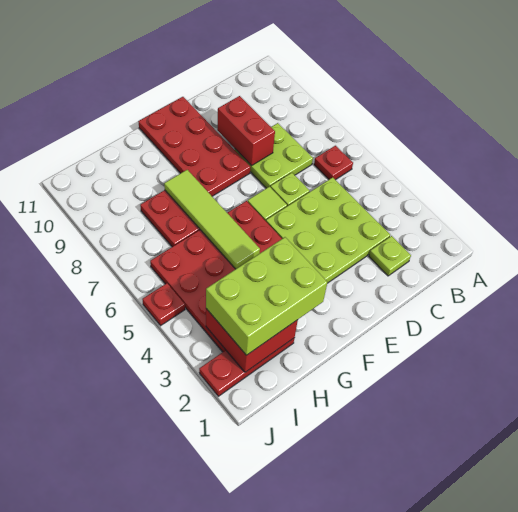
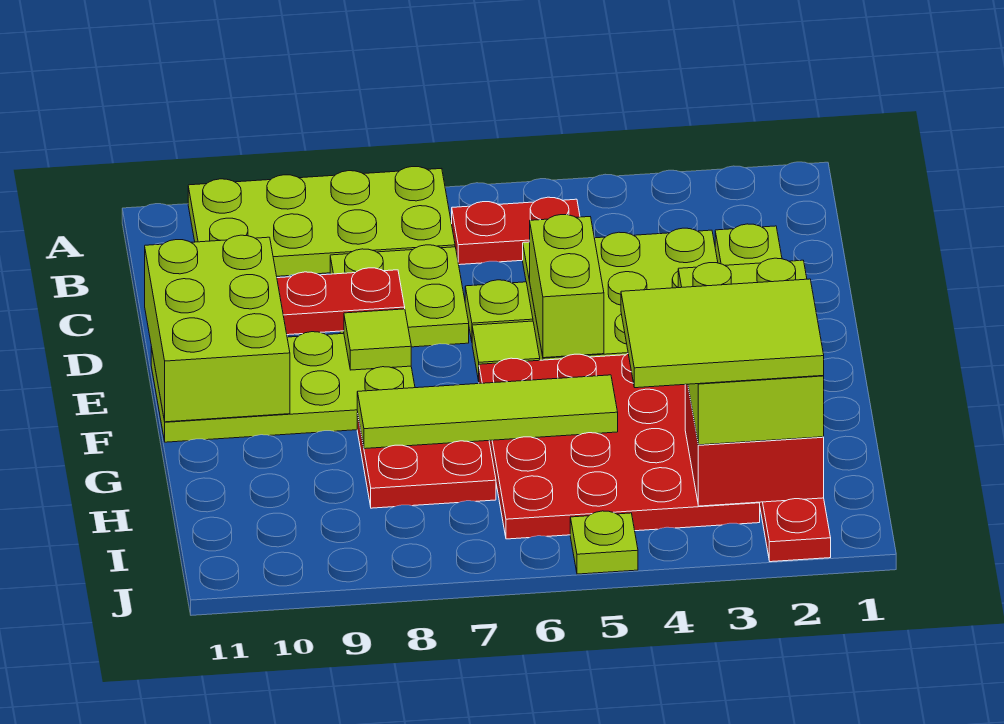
none -> lime 2x4 plate [188,167,455,276]
red 1x1 plate [314,146,353,180] -> red 1x2 plate [452,197,580,265]
none -> lime 1x2 brick [530,215,604,358]
red 1x2 brick [217,96,275,166] -> red 1x2 plate [277,268,405,335]
none -> lime 2x3 brick [145,235,290,422]
red 2x4 plate [138,97,250,196] -> lime 2x4 plate [151,332,415,442]
none -> lime 1x1 tile [344,309,411,370]
none -> lime 2x3 tile [621,279,824,388]
red 1x1 plate [142,283,185,326] -> lime 1x1 plate [570,511,638,574]

